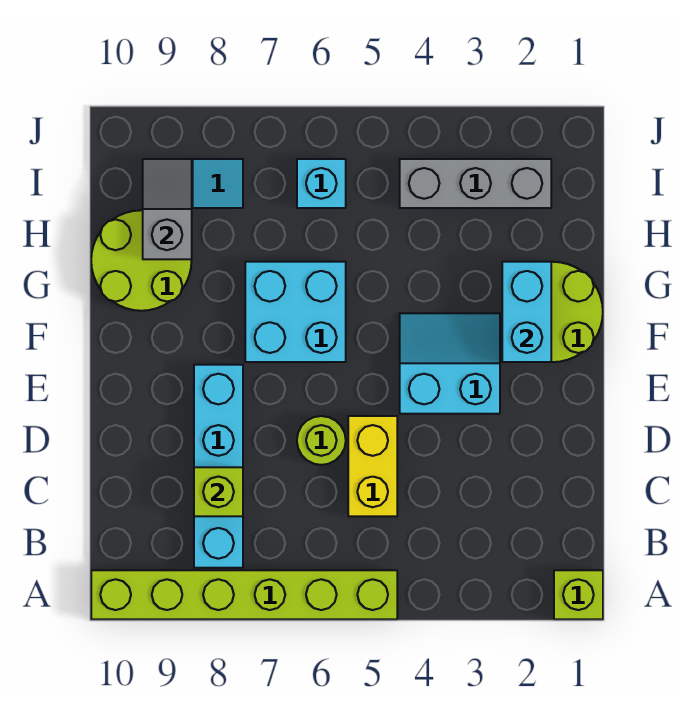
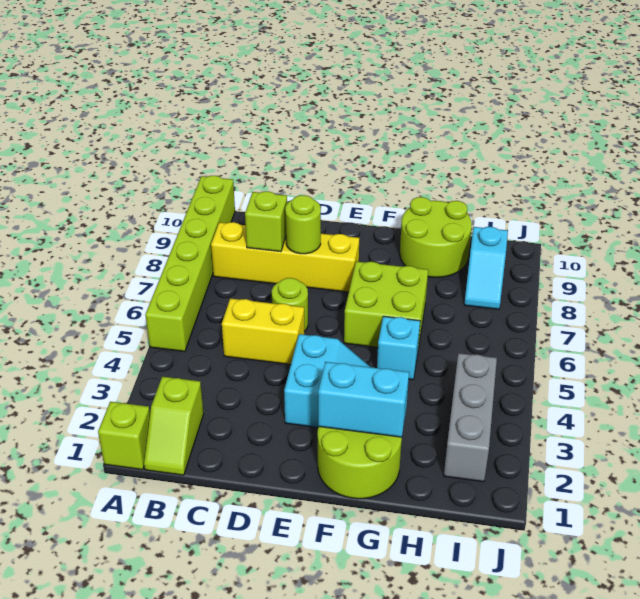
none -> lime 1x2 slope [144,377,204,475]
cyan 1x4 brick [194,365,243,568] -> yellow 1x4 brick [211,222,359,292]
none -> lime 1x1 round brick [285,195,321,254]
cyan 2x2 brick [245,262,346,362] -> lime 2x2 brick [344,261,428,348]
grey 1x2 slope [143,159,192,259] -> none
cyan 1x1 brick [297,159,346,208] -> cyan 1x1 brick moved to [377,316,420,380]

